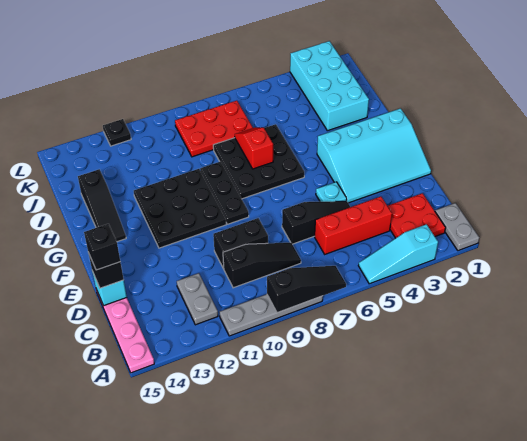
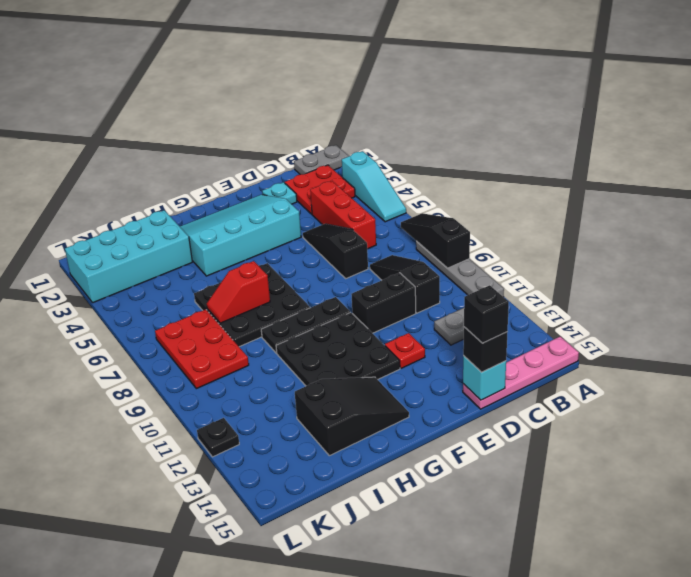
black 1x2 brick [213,218,268,269] -> black 1x2 brick turned to [351,273,416,333]
cyan 3x4 slope [317,108,431,203] -> cyan 3x4 slope turned to [180,195,301,276]
cyan 1x1 plate [316,182,347,202] -> cyan 1x1 plate moved to [262,182,297,204]
none -> red 1x1 plate [385,333,425,368]
black 1x3 slope [78,169,126,242] -> black 2x3 slope [295,377,409,456]

